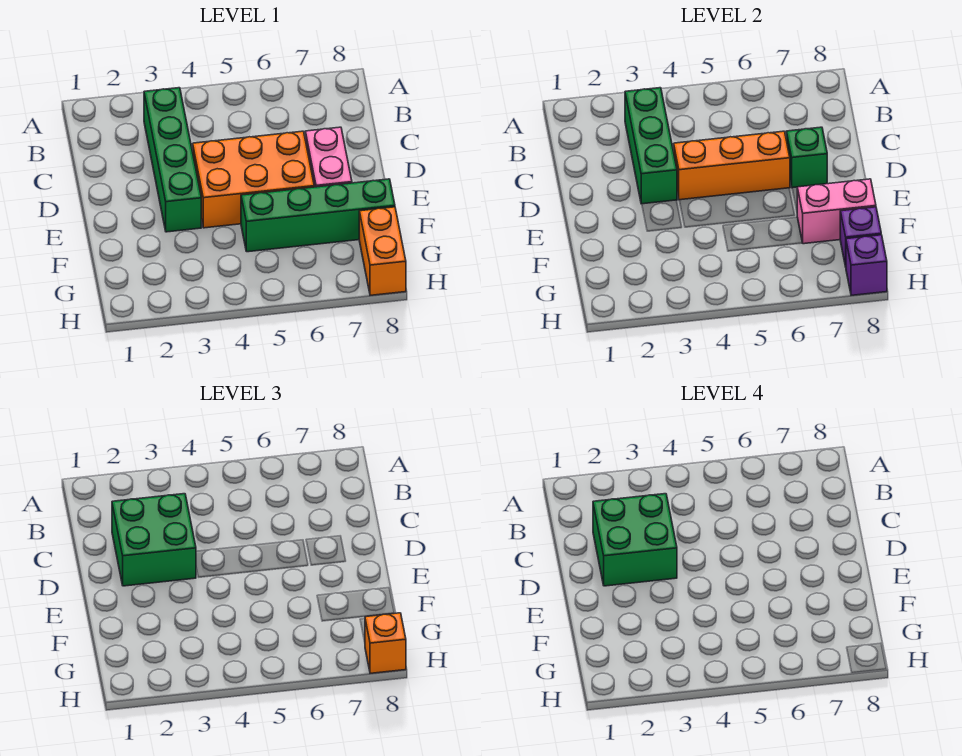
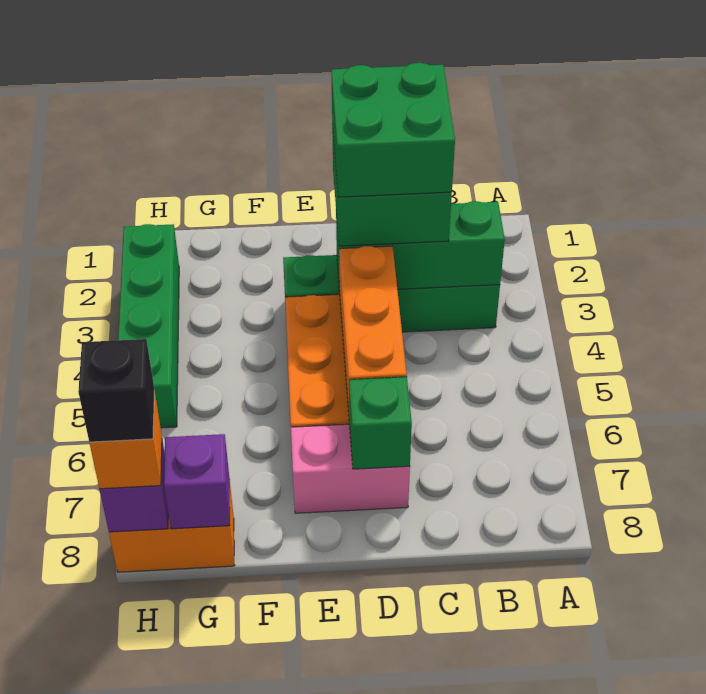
green 1x4 brick [241,179,395,252] -> green 1x4 brick moved to [118,224,179,428]
pink 1x2 brick [797,179,876,244] -> none
none -> black 1x1 brick [78,339,154,442]

